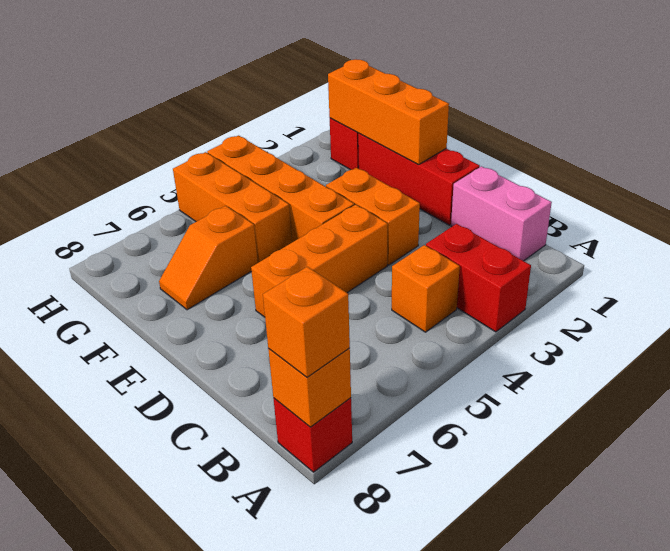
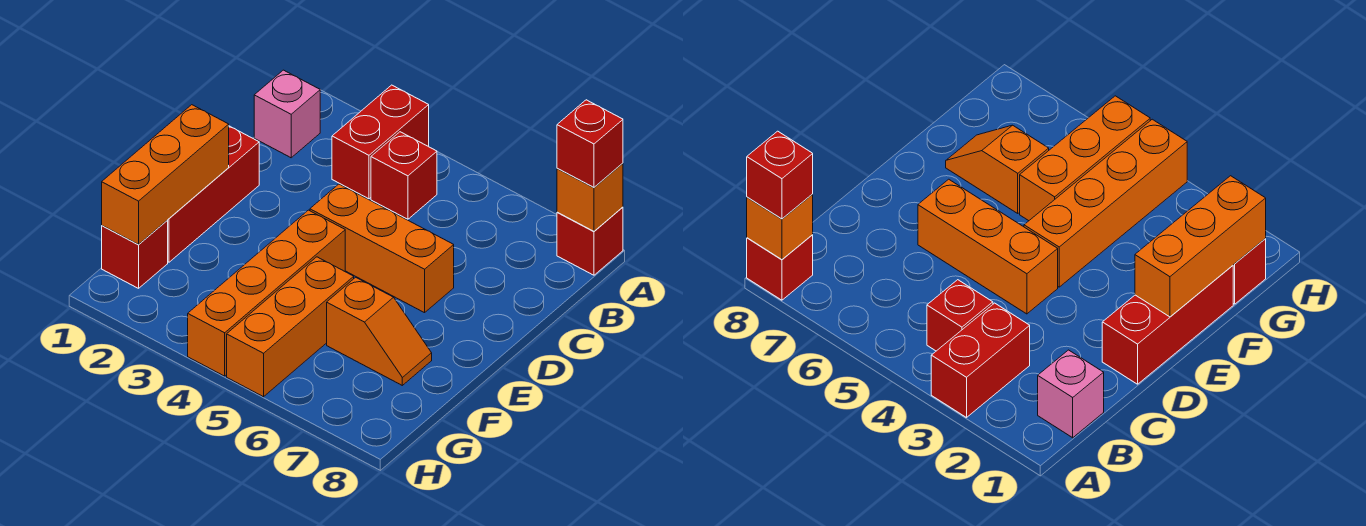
orange 1x1 brick [263,267,350,377] -> red 1x1 brick [557,100,623,188]
pink 1x2 brick [451,166,552,261] -> pink 1x1 brick [254,70,320,158]
orange 1x1 brick [392,245,460,332] -> red 1x1 brick [371,132,437,219]
orange 1x2 brick [326,168,420,265] -> none

